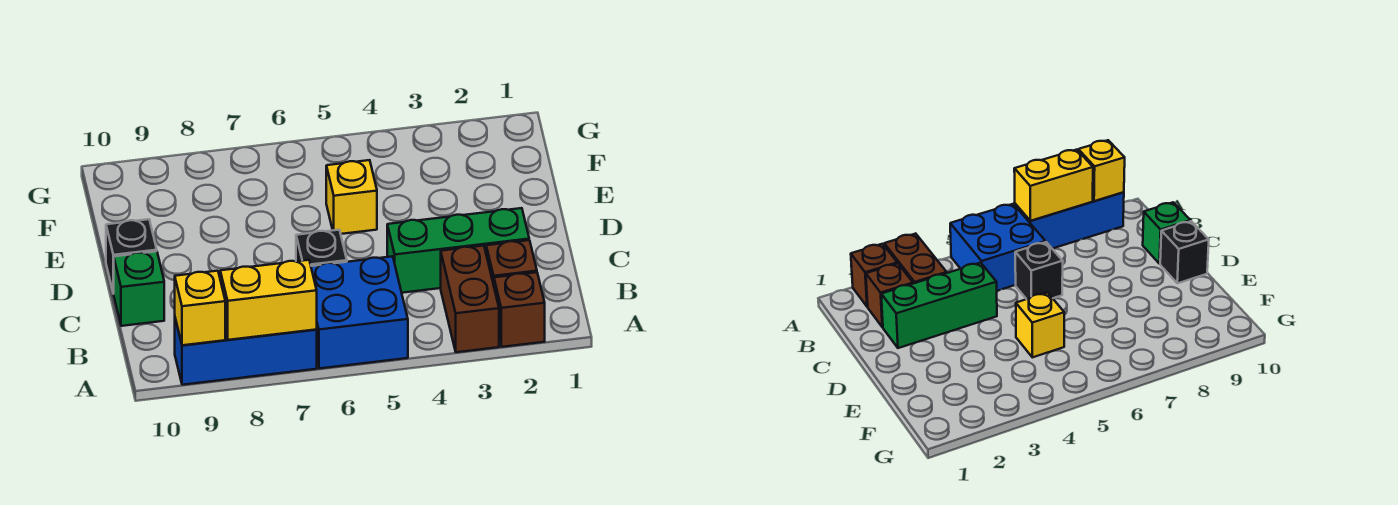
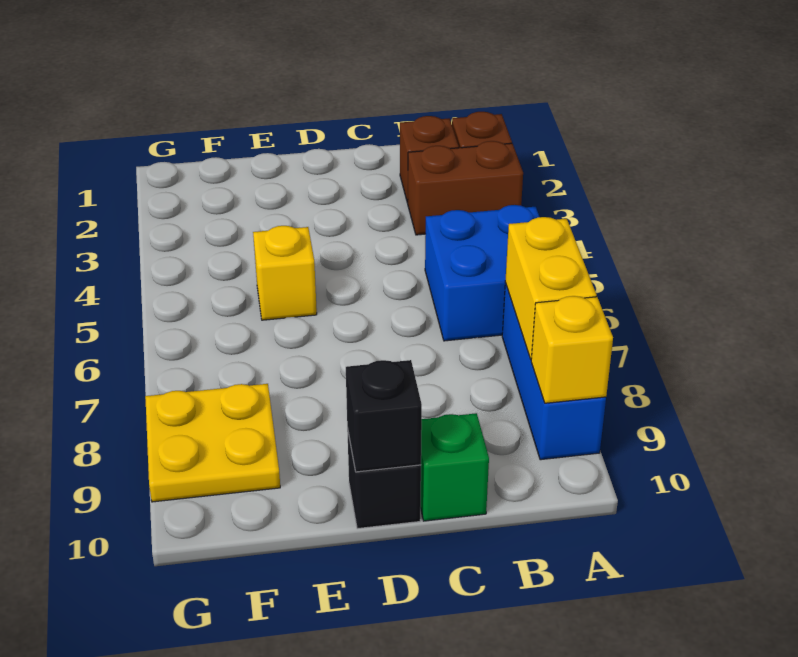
green 1x3 brick [387,208,529,293] -> none
black 1x1 brick [296,230,347,266] -> black 1x1 brick moved to [346,360,422,472]
none -> yellow 2x2 plate [145,384,280,502]

